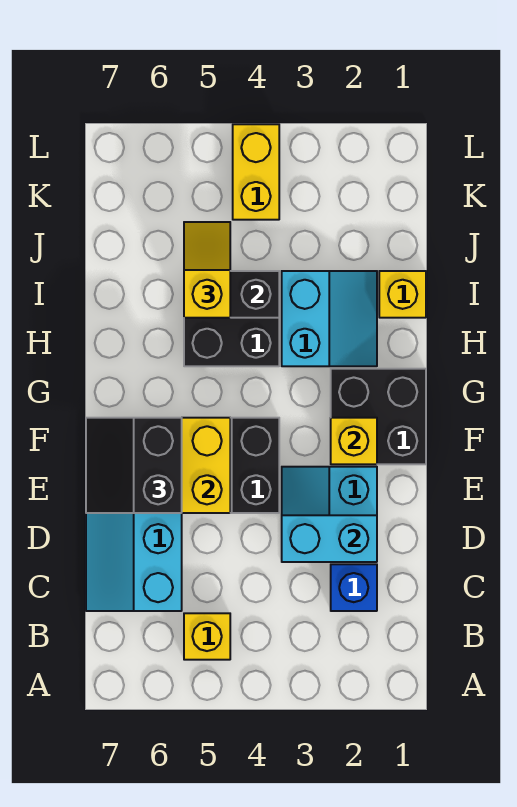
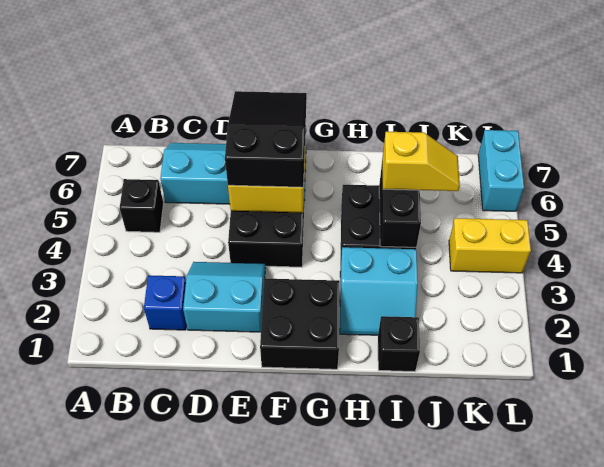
yellow 1x1 brick [184,613,230,660] -> black 1x1 brick [120,179,163,232]
cyan 1x2 brick [282,515,377,562] -> cyan 1x2 brick moved to [478,130,524,211]
black 2x2 slope [86,418,182,513] -> black 2x3 slope [225,91,307,187]
yellow 1x1 brick [331,418,377,464] -> none
yellow 1x1 brick [379,271,426,318] -> black 1x1 brick [378,316,420,372]

